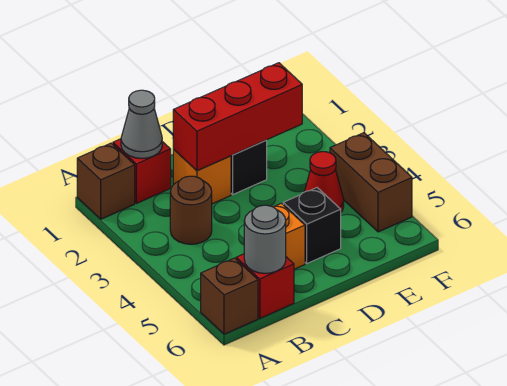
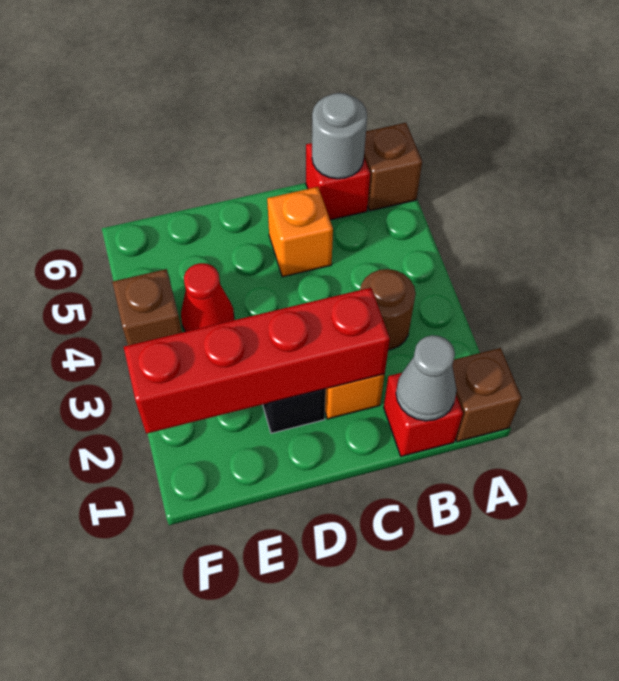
red 1x3 brick [173,63,302,171] -> red 1x4 brick [124,288,390,434]
black 1x1 brick [283,188,341,263] -> none
brown 1x2 brick [330,133,412,232] -> brown 1x1 brick [112,269,182,345]

